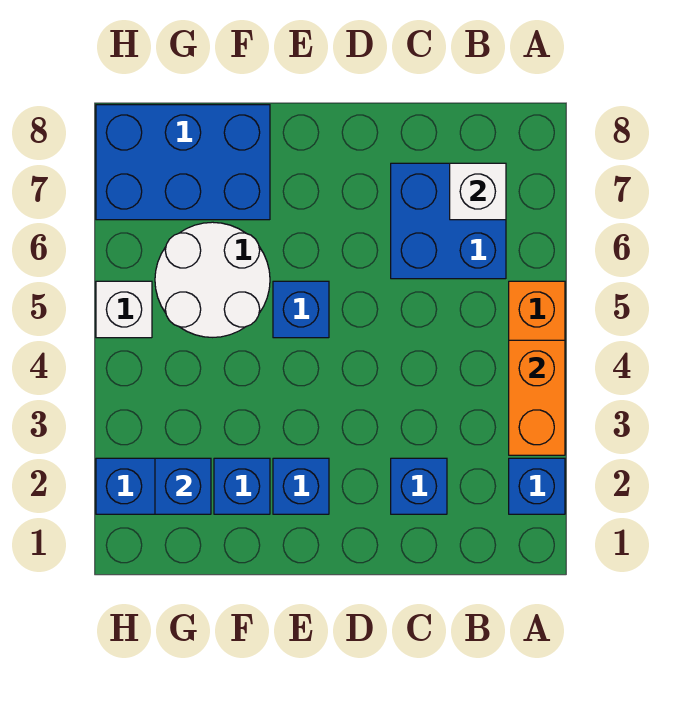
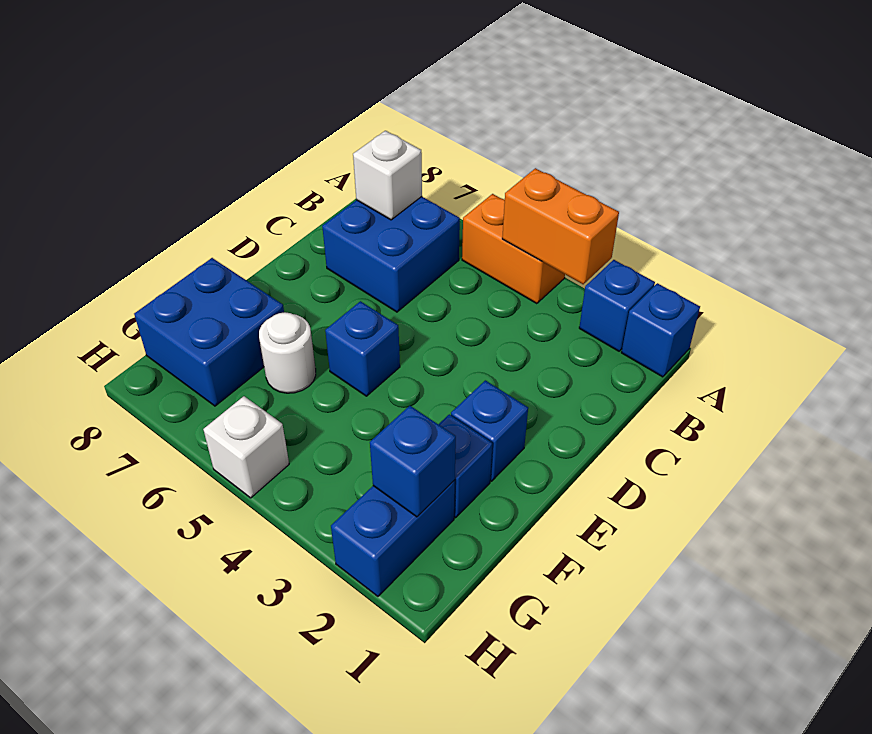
blue 1x1 brick [391,458,447,514] -> blue 1x1 brick moved to [621,283,700,377]
white 2x2 round brick [155,222,270,337] -> white 1x1 round brick [259,312,316,393]
blue 2x3 brick [96,105,270,220] -> blue 2x2 brick [134,258,284,406]

